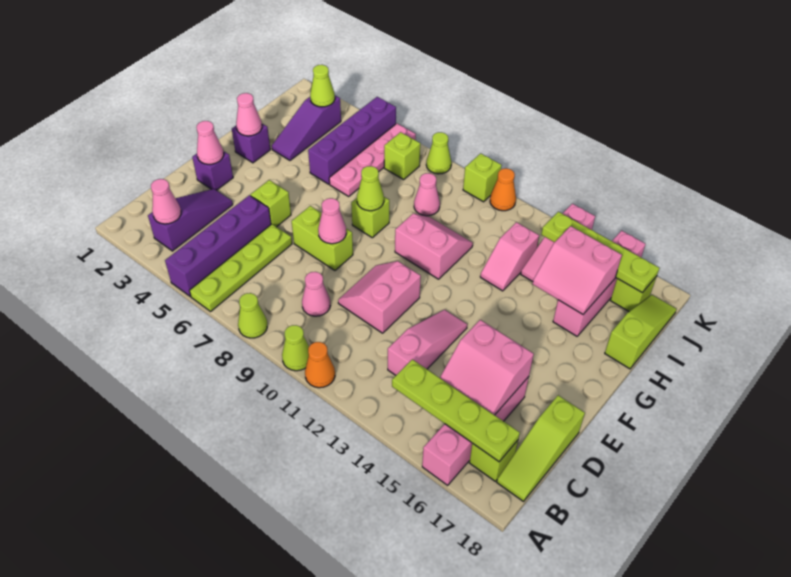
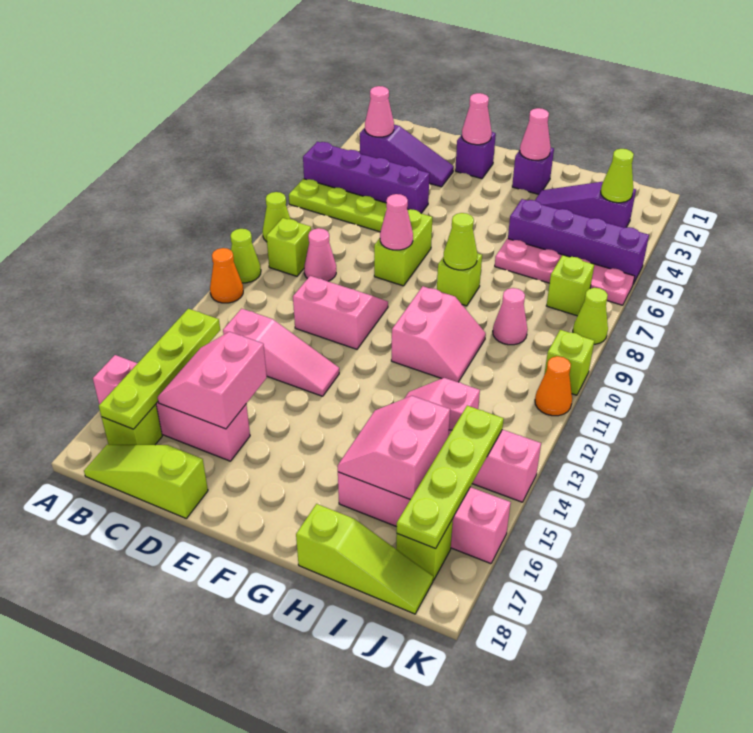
lime 1x1 brick [250,180,291,227] -> lime 1x1 brick moved to [266,218,311,276]

